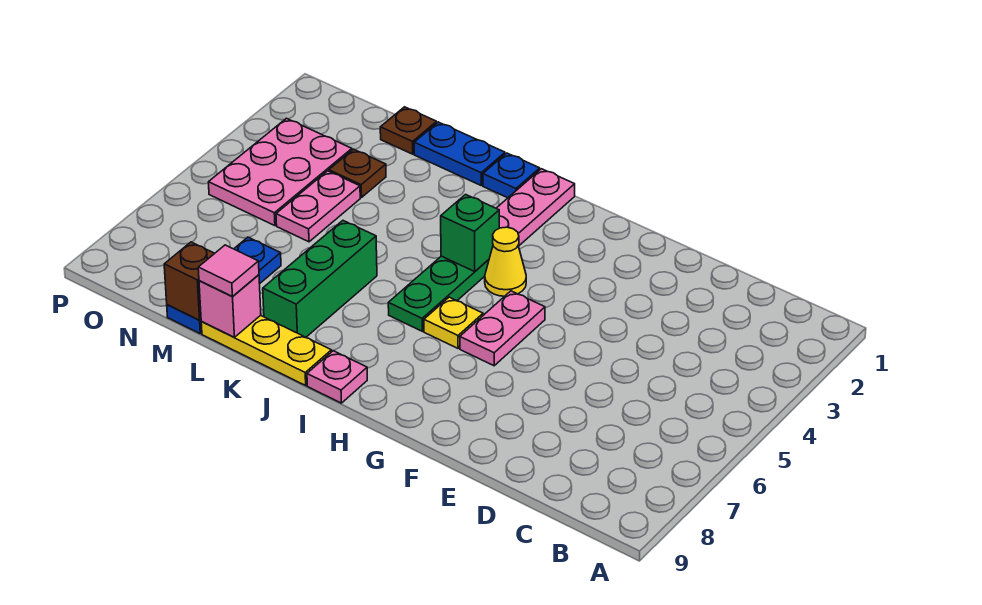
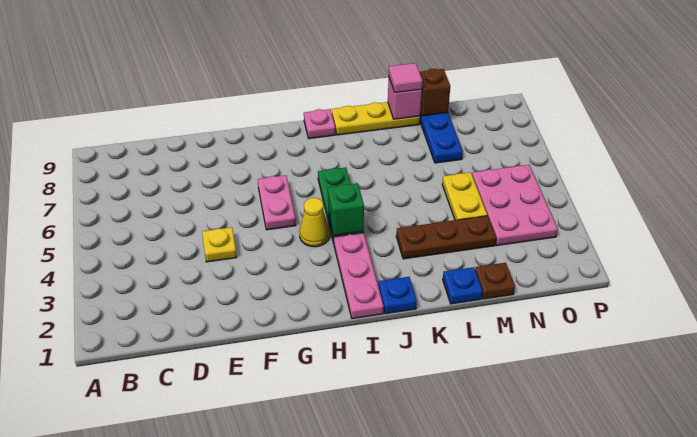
yellow 1x1 plate [424,297,483,348] -> yellow 1x1 plate moved to [202,227,237,262]
blue 1x2 plate [414,122,505,185] -> blue 1x1 plate [443,267,483,304]
green 1x3 brick [263,221,377,337] -> none
brown 1x1 plate [329,149,386,198] -> brown 1x3 plate [396,216,496,259]
pink 1x2 plate [276,171,360,242] -> yellow 1x2 plate [442,173,487,220]

